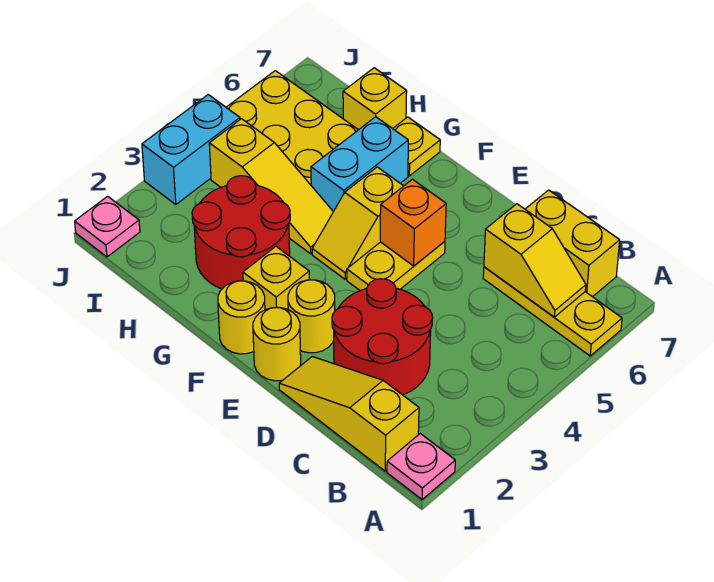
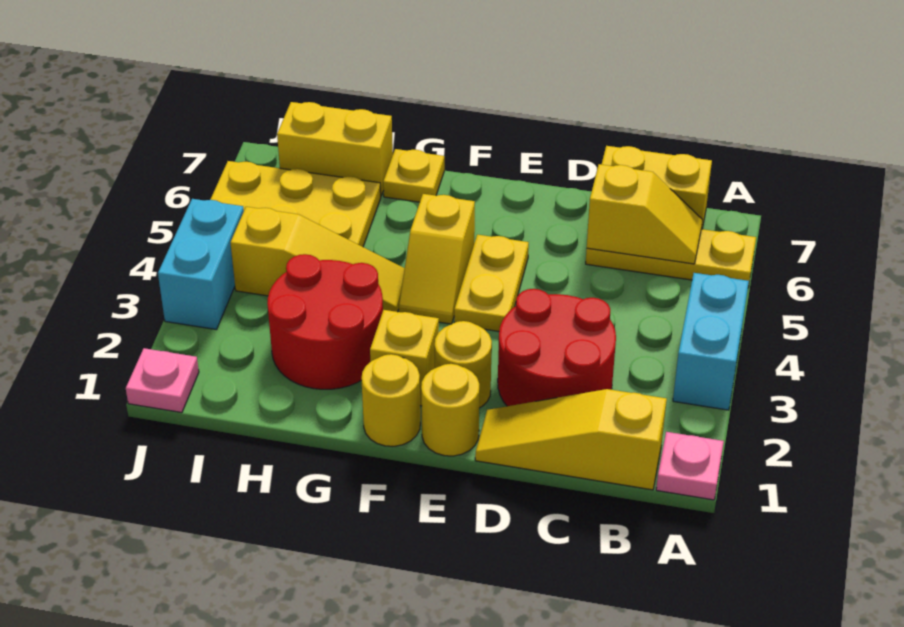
orange 1x1 brick [380,179,446,266] -> none
cyan 1x2 brick [311,117,408,211] -> cyan 1x2 brick moved to [673,273,749,410]
yellow 1x1 brick [343,68,407,130] -> yellow 1x2 brick [277,102,393,196]

